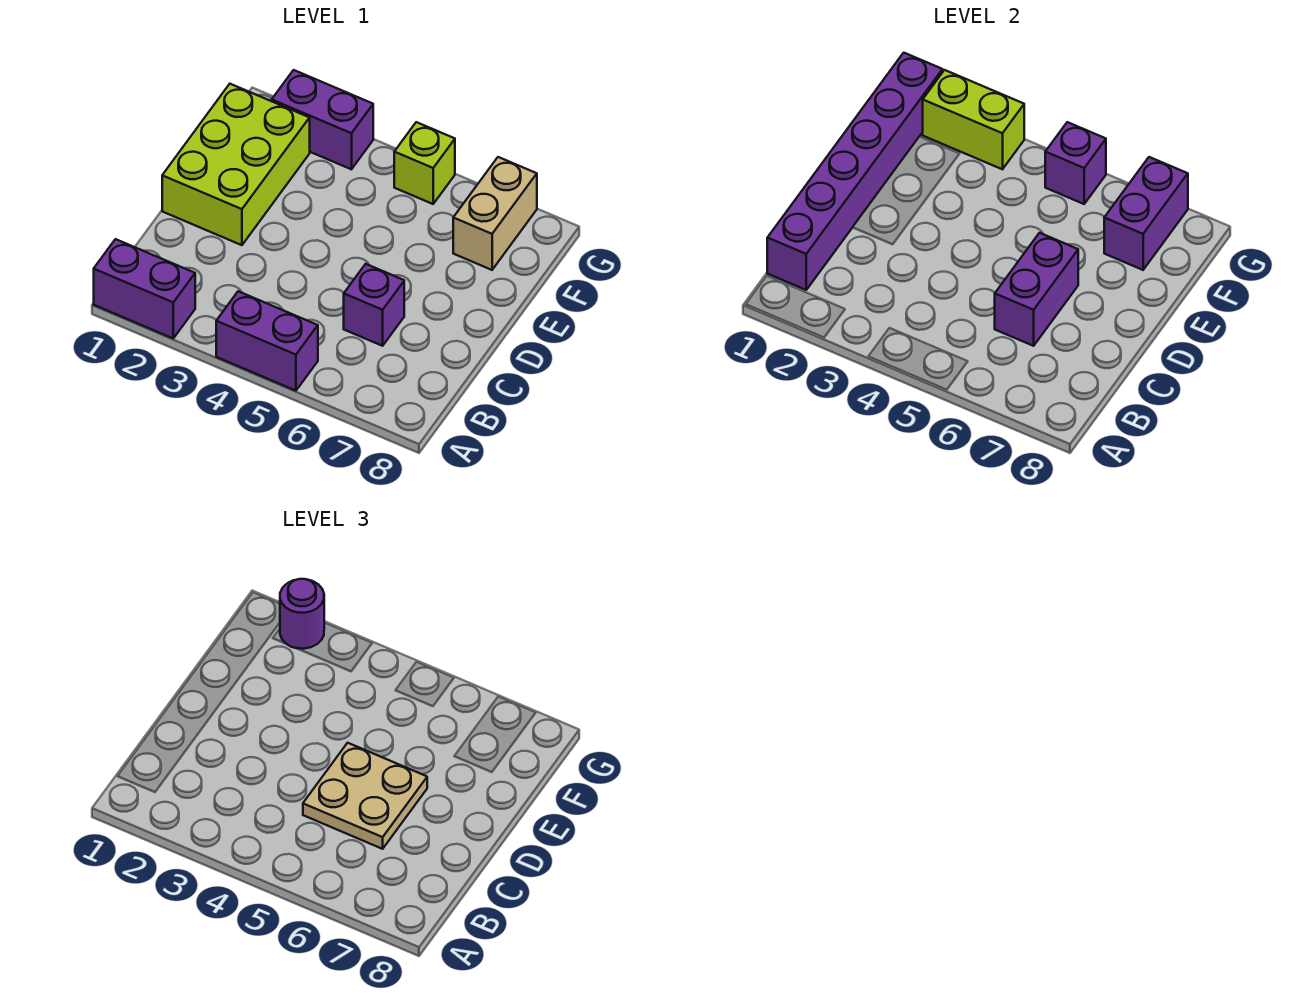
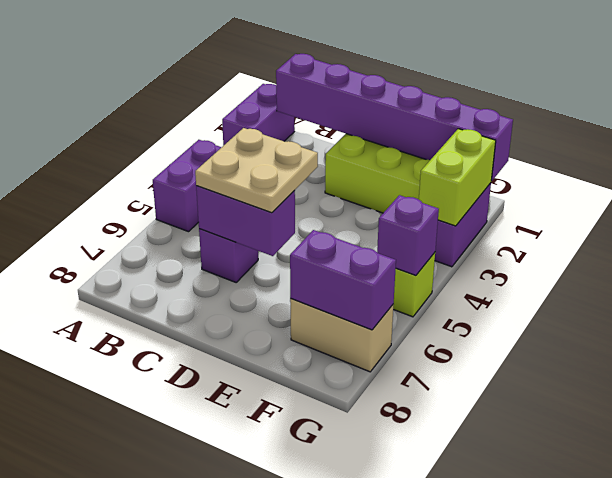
purple 1x1 round brick [280,579,324,649] -> none

